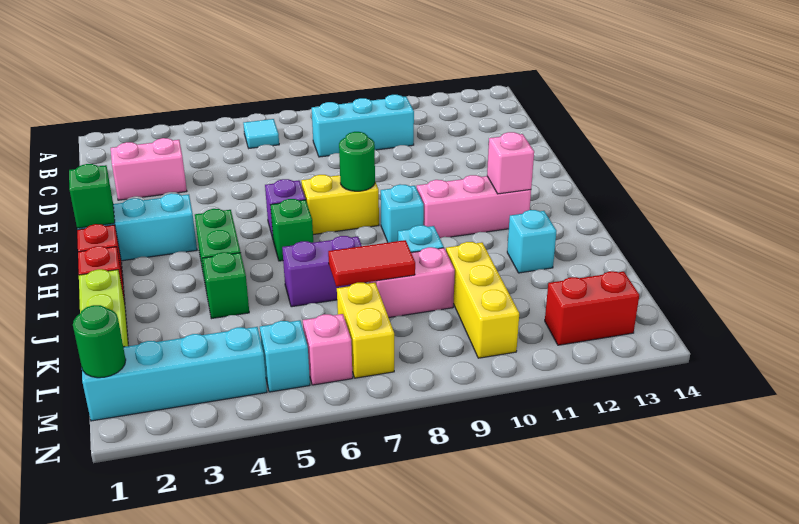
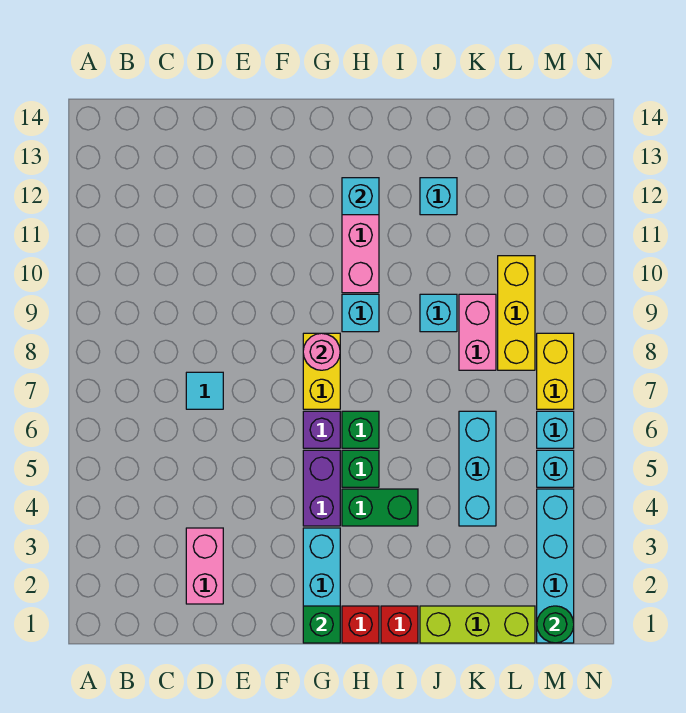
cyan 1x1 tile [243,119,279,148] -> cyan 1x1 tile moved to [186,372,223,409]
cyan 1x3 brick [312,95,414,157] -> cyan 1x3 brick moved to [459,411,496,526]
green 1x1 round brick [339,132,375,191] -> pink 1x1 round brick [303,333,340,370]
pink 1x1 brick [487,132,534,194] -> cyan 1x1 brick [342,178,379,215]
green 1x1 brick [203,252,249,319] -> green 1x1 brick moved to [342,450,379,487]
purple 1x2 brick [282,236,367,307] -> purple 1x2 brick moved to [303,450,340,526]
red 1x2 tile [328,240,415,286] -> none
yellow 1x3 brick [446,242,519,358] -> yellow 1x3 brick turned to [498,256,535,370]
yellow 1x2 brick [337,283,394,378] -> yellow 1x2 brick turned to [537,333,574,409]
pink 1x1 brick [303,314,353,385] -> cyan 1x1 brick [537,411,574,448]
red 1x2 brick [545,271,639,345] -> none

